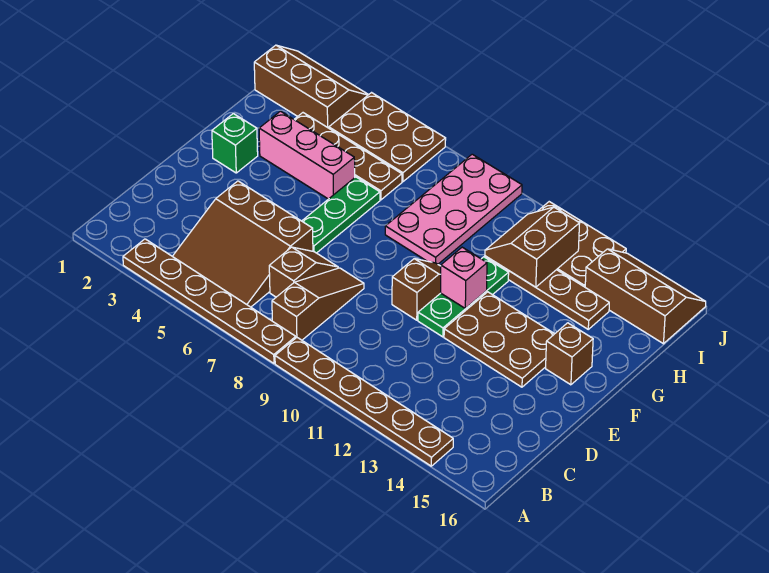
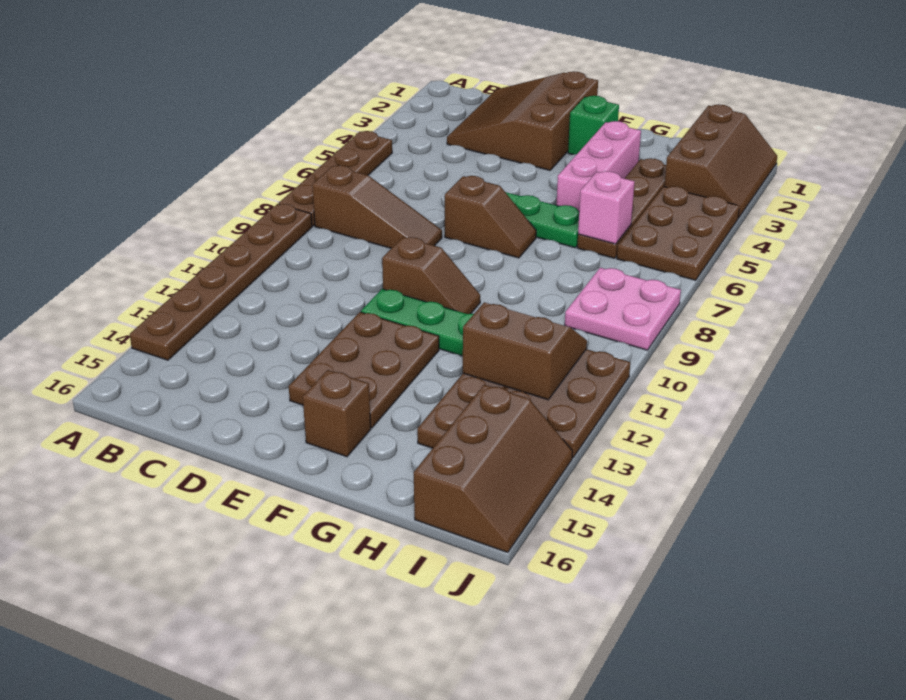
brown 1x6 plate [123,239,296,363] -> brown 1x4 plate [278,131,392,226]
brown 3x3 slope [173,181,313,307] -> brown 3x3 slope moved to [447,71,598,170]
brown 1x2 slope [269,247,338,297] -> brown 1x2 slope moved to [445,176,536,258]
pink 1x1 brick [441,247,487,309] -> pink 1x1 brick moved to [578,171,635,244]
pink 2x4 plate [385,154,522,264] -> pink 2x2 plate [565,268,681,350]

